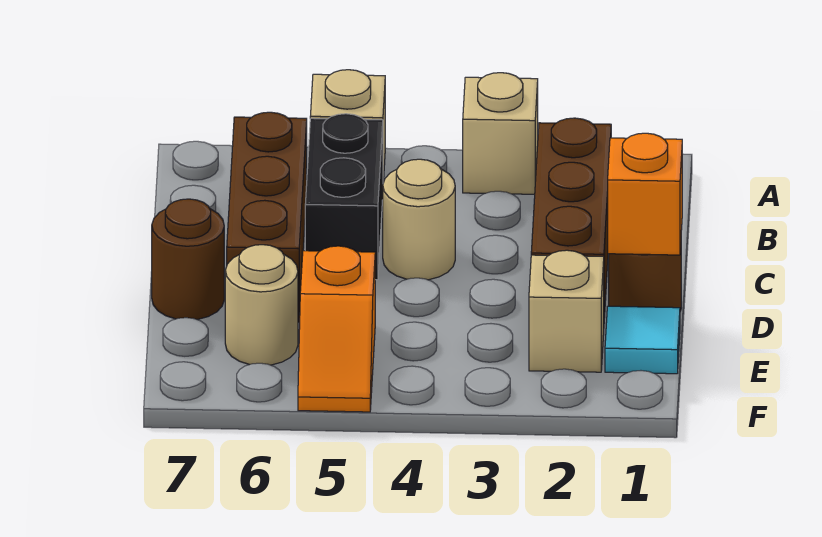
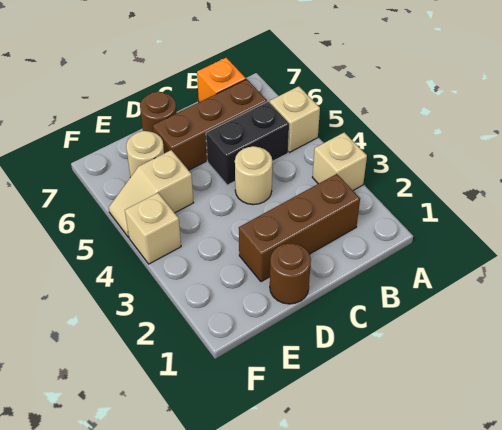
orange 1x1 brick [608,133,682,255] -> orange 1x1 brick moved to [197,58,246,102]
cyan 1x1 tile [605,306,680,374] -> none
tan 1x1 brick [529,250,604,372] -> tan 1x1 brick moved to [125,193,181,264]
orange 1x2 slope [298,246,375,412] -> tan 1x2 slope [109,150,193,237]

